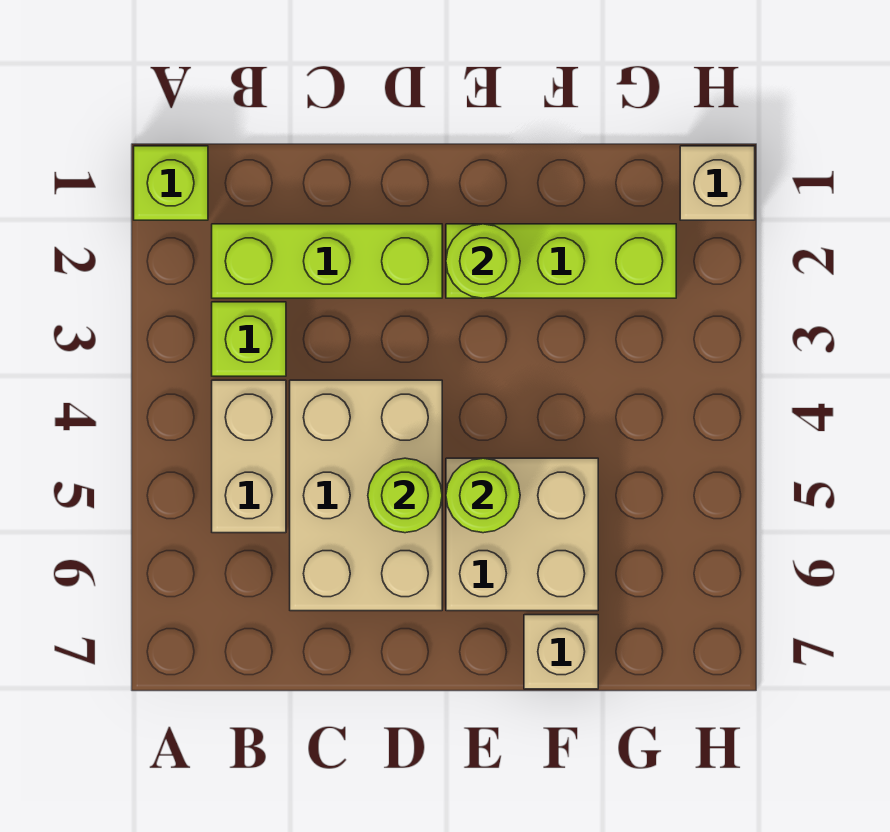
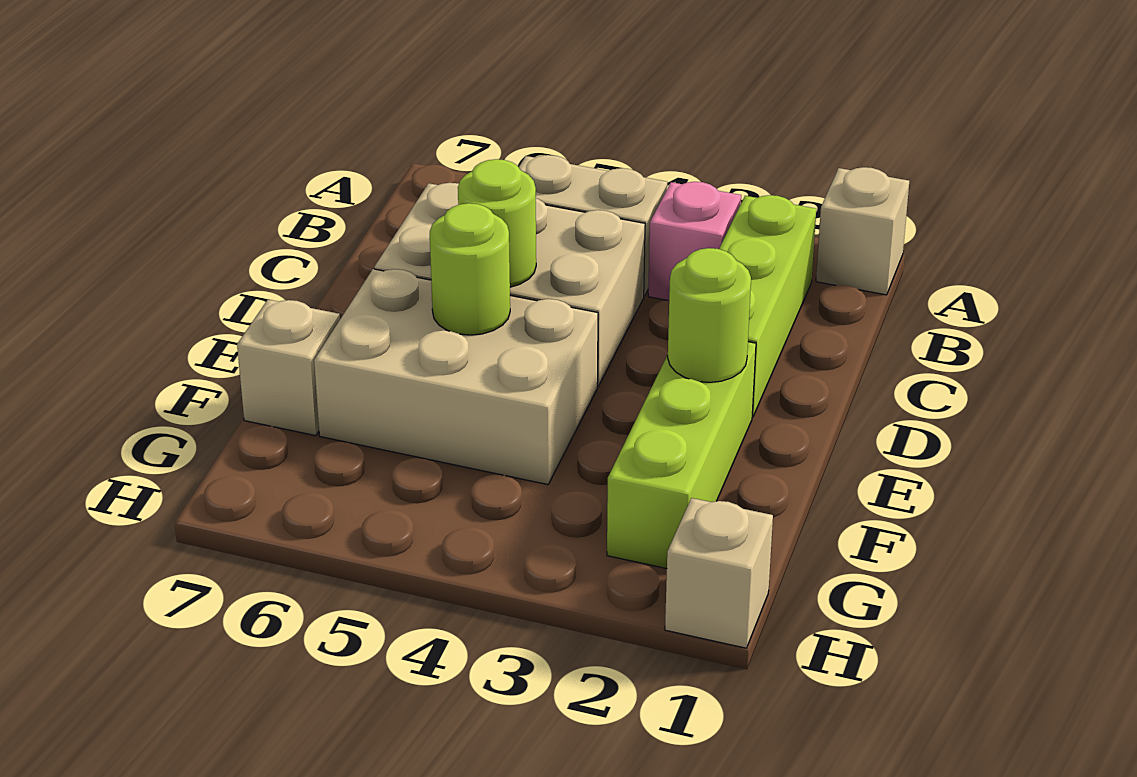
lime 1x1 brick [134,146,208,220] -> tan 1x1 brick [816,167,909,295]
lime 1x1 brick [212,302,286,376] -> pink 1x1 brick [648,182,741,301]
tan 2x2 brick [446,458,598,611] -> tan 2x3 brick [314,269,598,485]

